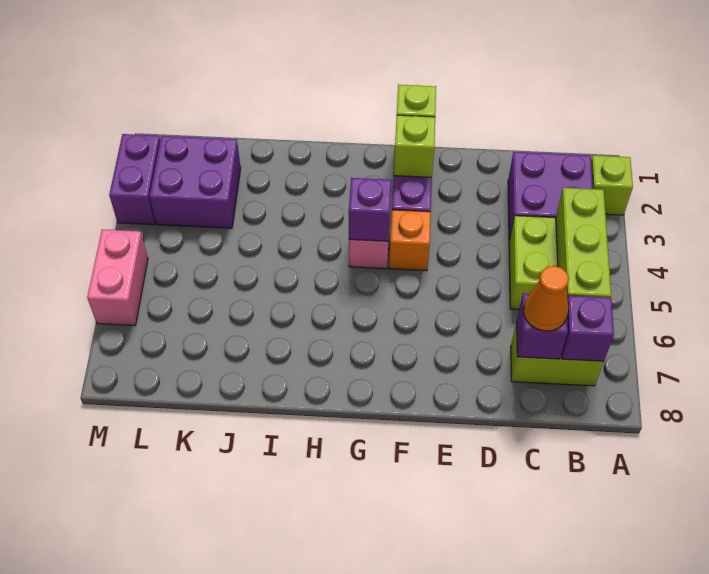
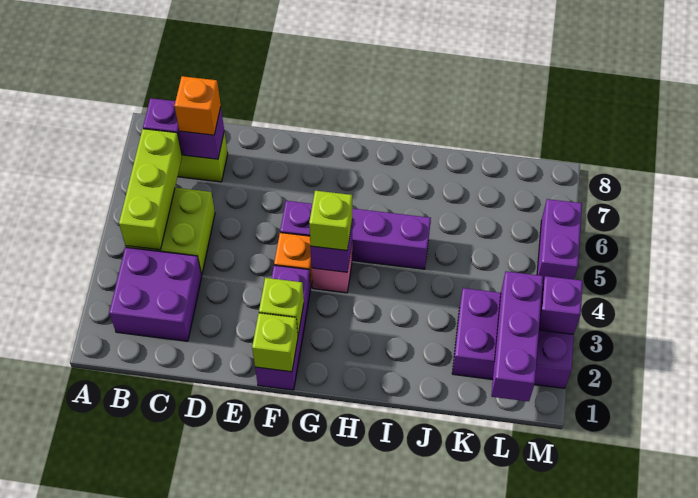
lime 1x1 brick [591,155,633,215] -> lime 1x1 brick moved to [309,191,352,250]
orange 1x1 cone [523,266,569,331] -> orange 1x1 brick [175,76,221,135]
none -> purple 1x4 brick [280,201,431,269]
none -> purple 1x3 brick [491,271,543,401]
none -> purple 1x1 brick [539,276,583,334]
pink 1x2 brick [87,229,148,326] -> purple 1x2 brick [537,199,582,281]

